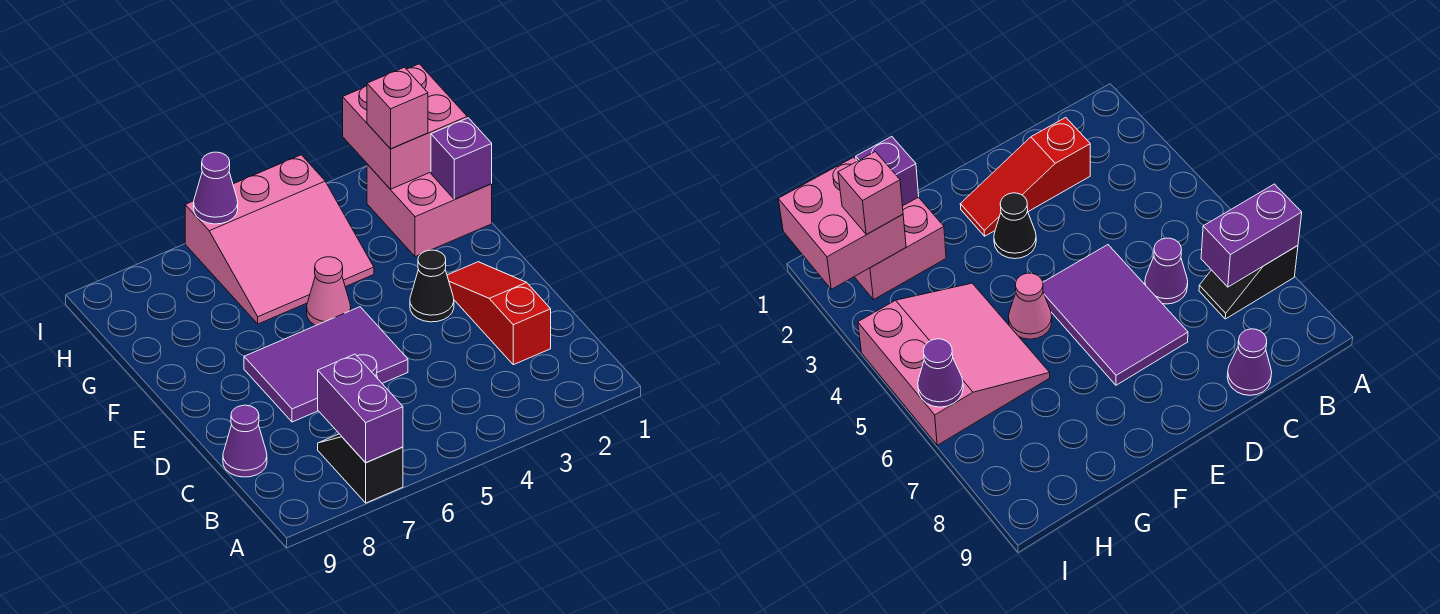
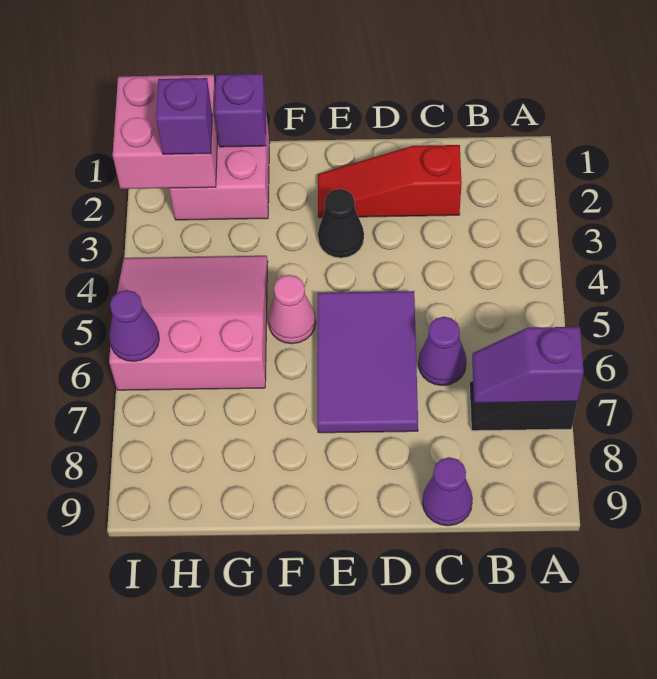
purple 1x2 brick [318,354,403,463] -> purple 1x2 slope [472,327,584,403]
pink 3x3 slope [185,155,374,324] -> pink 3x3 slope turned to [109,256,268,390]
pink 1x1 brick [367,67,428,149] -> purple 1x1 brick [156,78,212,154]

